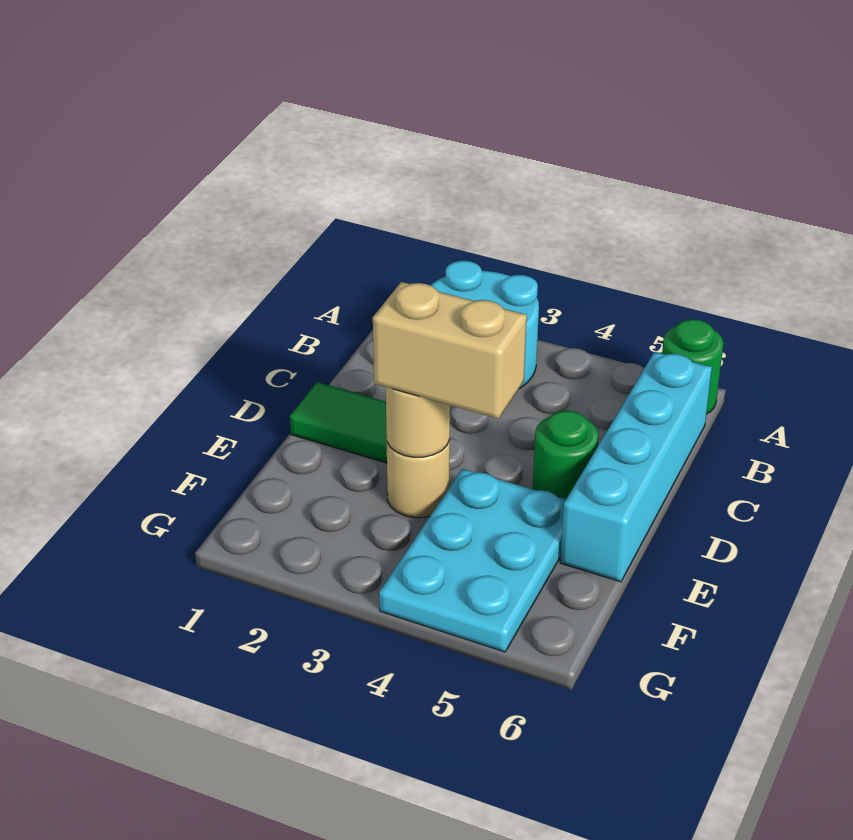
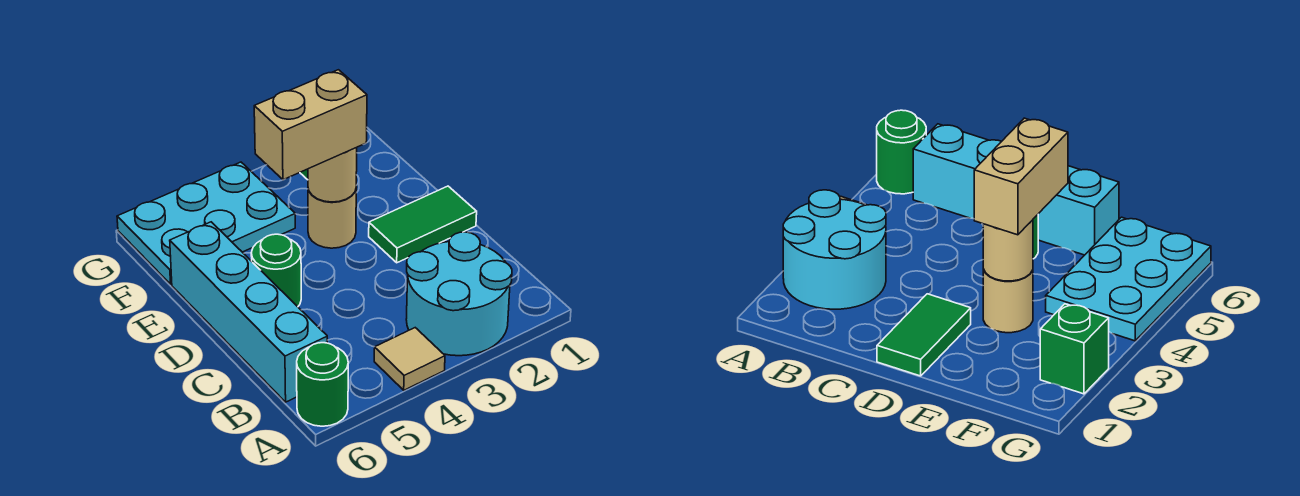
none -> tan 1x1 tile [374,328,445,390]
cyan 2x3 plate [379,469,566,652] -> cyan 2x3 plate turned to [117,162,295,284]
none -> green 1x1 brick [1040,304,1109,394]

